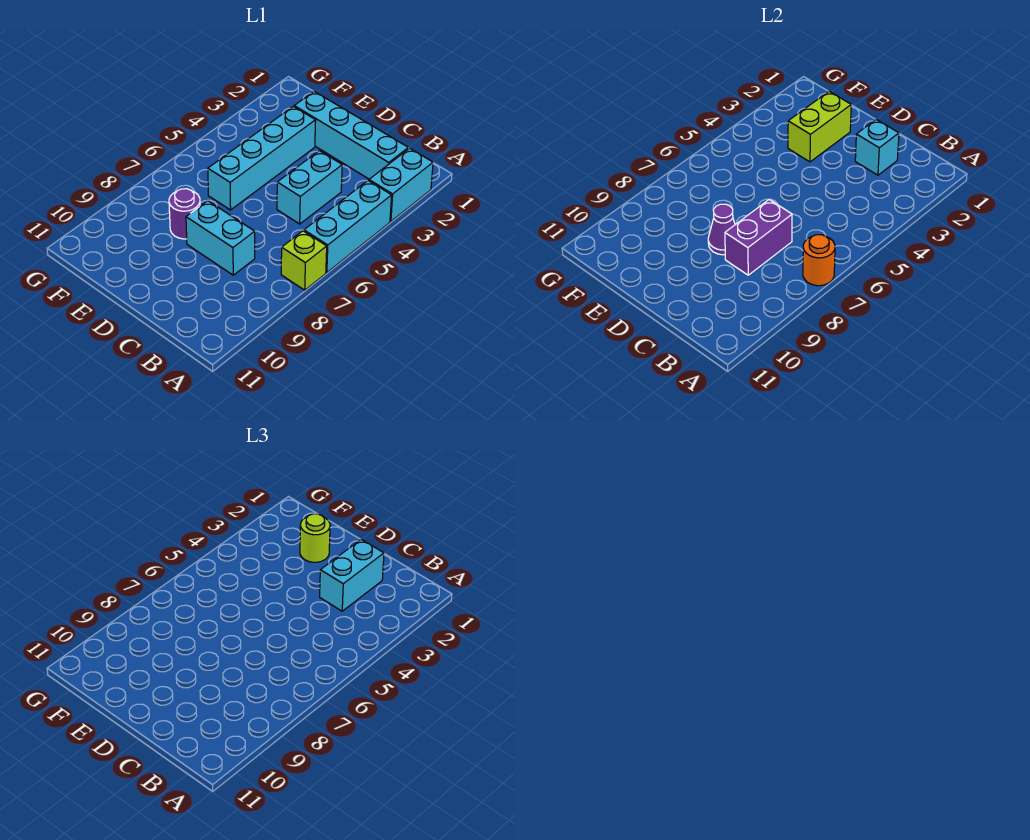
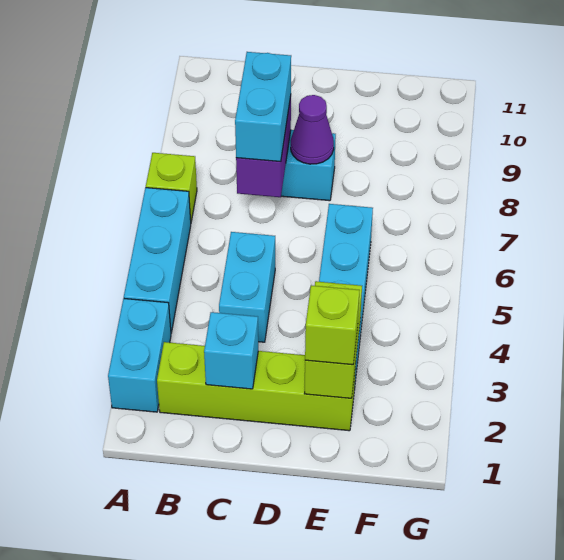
orange 1x1 round brick [803,235,835,286] -> none
cyan 1x4 brick [294,91,408,179] -> lime 1x4 brick [157,342,356,431]
cyan 1x2 brick [320,539,384,611] -> cyan 1x2 brick moved to [235,52,291,162]
lime 1x1 round brick [300,514,330,562] -> lime 1x1 brick [305,285,360,365]
purple 1x1 round brick [169,189,200,239] -> none

